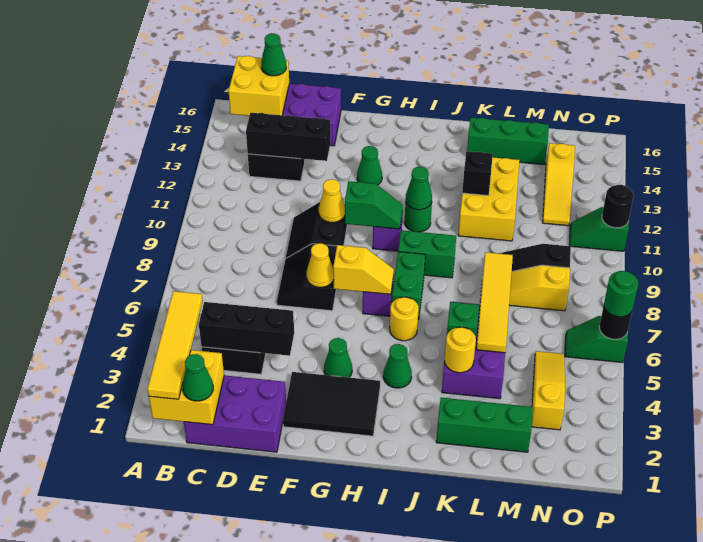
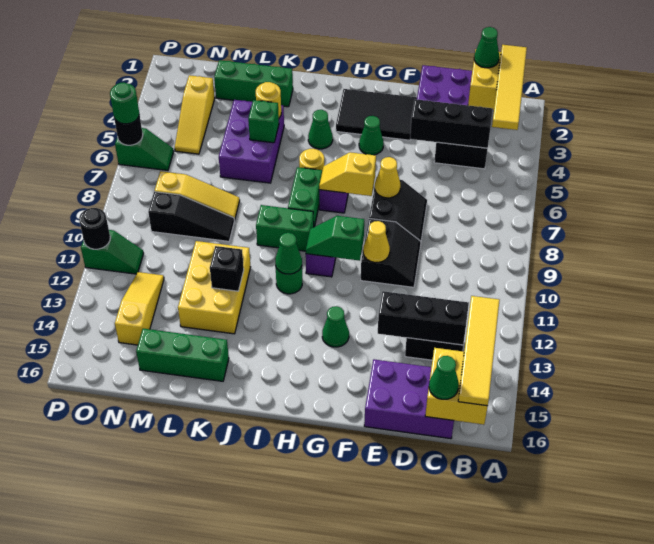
yellow 1x4 tile [476,252,513,353] -> yellow 1x4 tile moved to [458,296,500,406]

